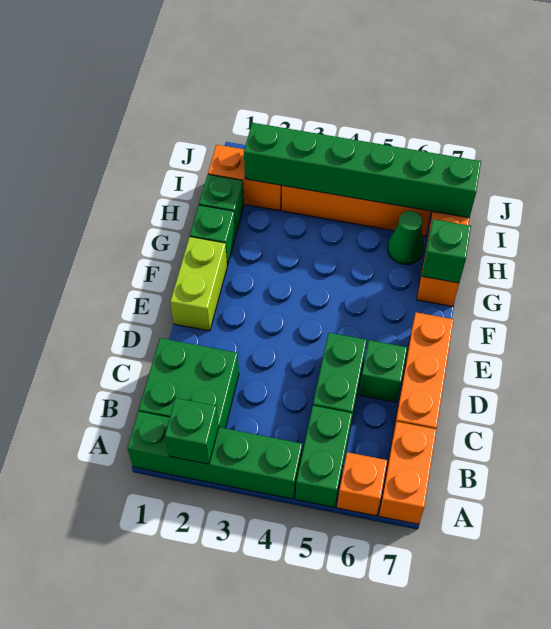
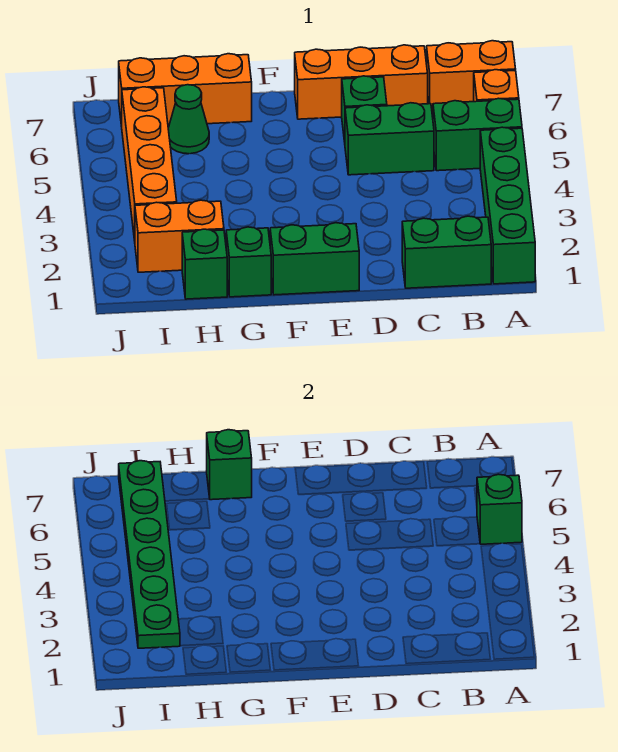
green 1x1 brick [165,398,219,464] -> green 1x1 brick moved to [477,474,522,544]
green 2x2 brick [139,338,239,428] -> green 1x2 brick [402,216,491,288]
lime 1x2 brick [170,237,227,331] -> green 1x2 brick [270,223,359,295]
orange 1x2 brick [208,145,282,211] -> orange 1x2 brick turned to [135,200,224,272]
green 1x6 brick [244,123,481,218] -> green 1x6 plate [119,461,180,648]

